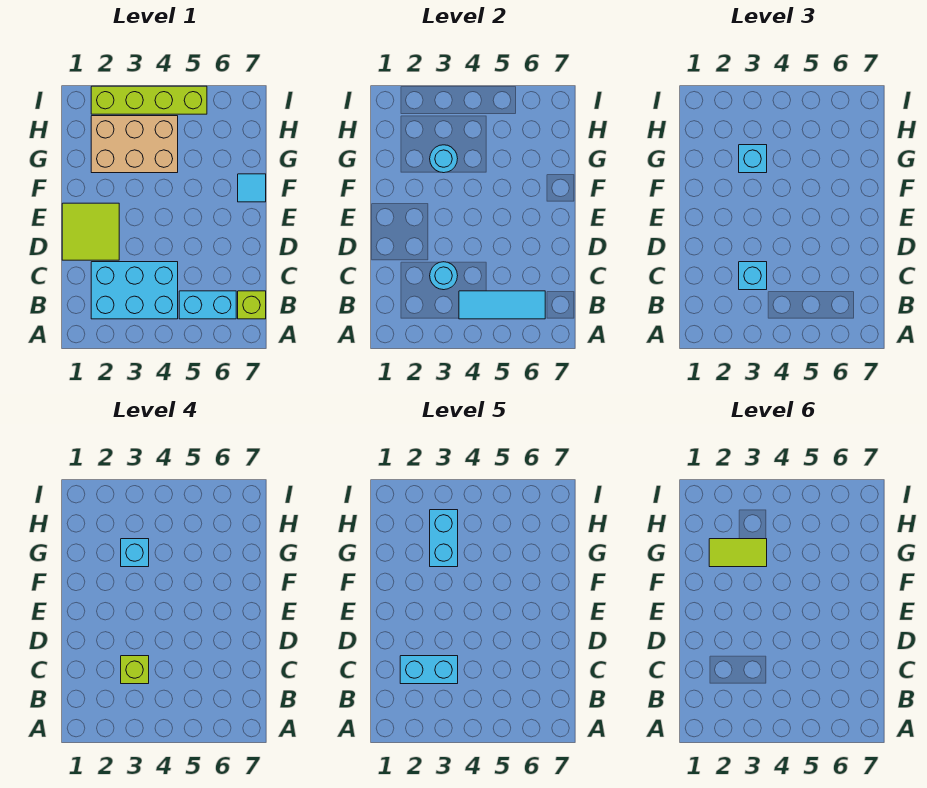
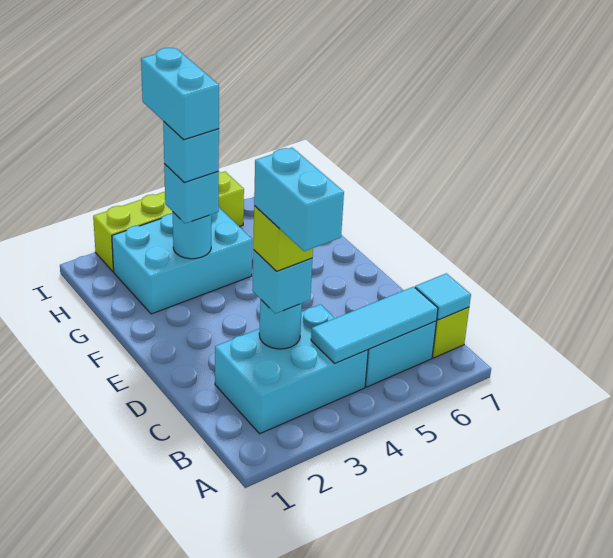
cyan 1x2 brick [400,656,458,684] -> cyan 1x2 brick turned to [254,148,344,251]
lime 2x2 tile [62,203,119,260] -> none
cyan 1x1 tile [238,174,266,202] -> cyan 1x1 tile moved to [415,273,471,320]
tan 2x3 brick [91,116,178,173] -> cyan 2x3 brick [112,208,252,314]
lime 1x2 tile [709,539,767,567] -> none

